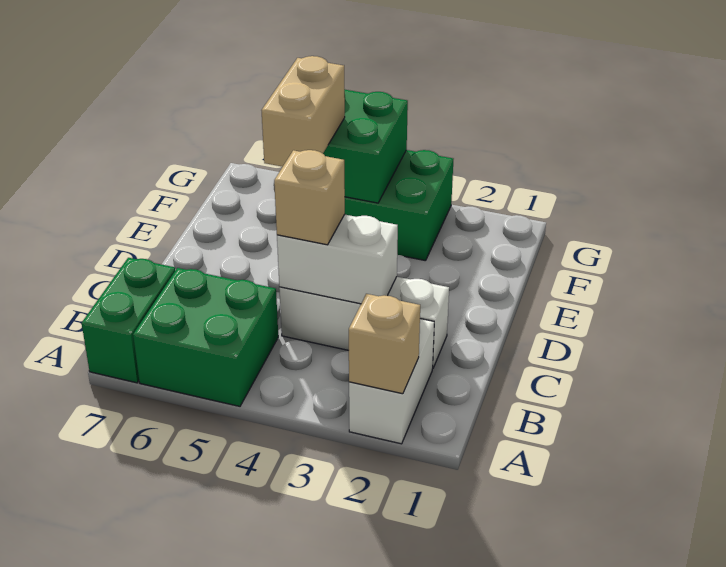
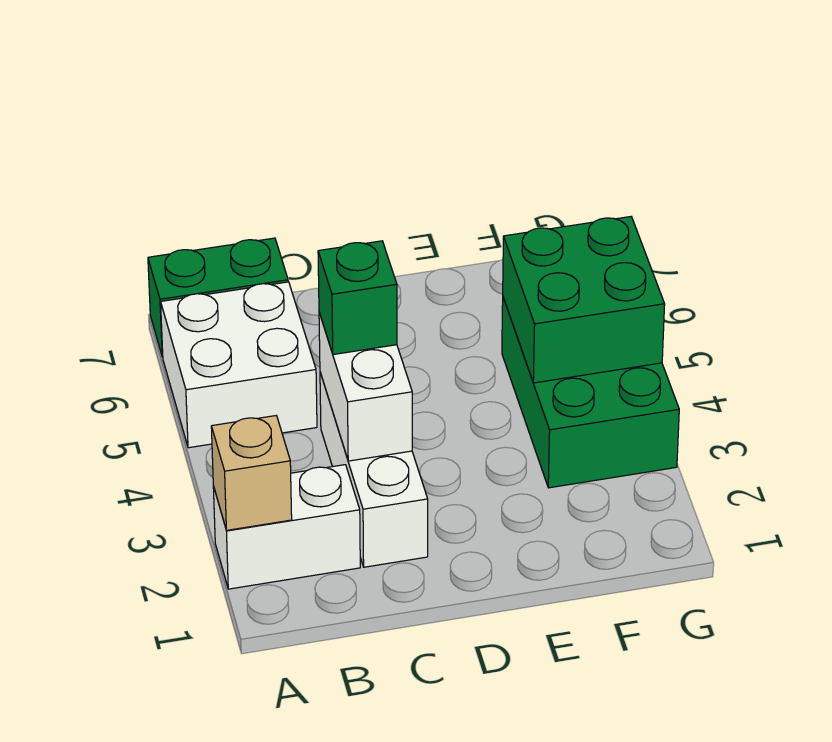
green 2x2 brick [133,268,278,406] -> white 2x2 brick [161,282,317,448]
tan 1x1 brick [274,150,345,245] -> green 1x1 brick [318,241,397,355]
tan 1x2 brick [261,56,345,167] -> none

